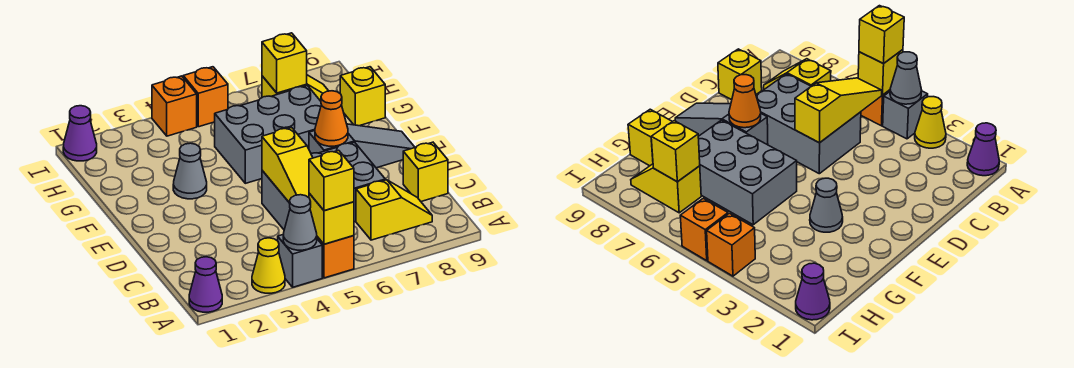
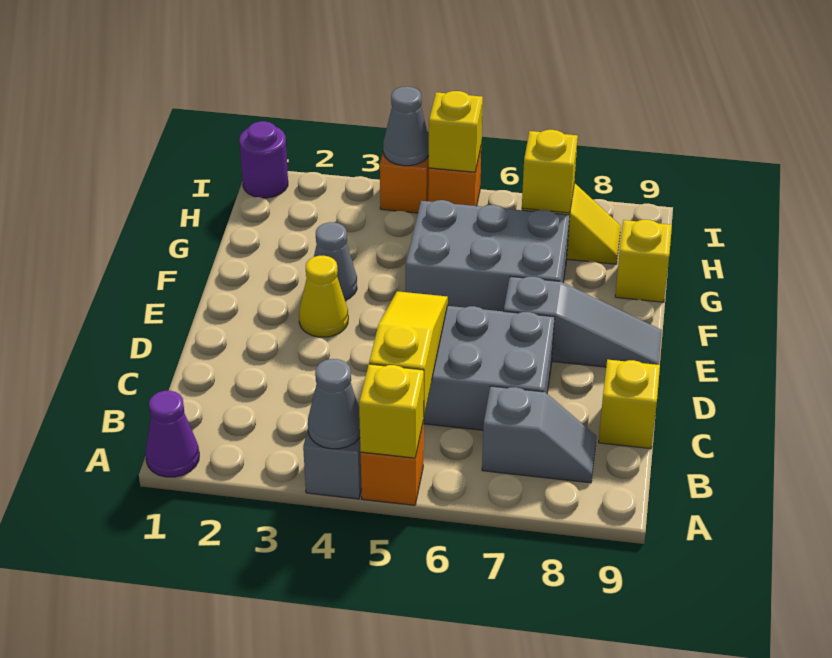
yellow 1x1 cone [252,238,285,293] -> yellow 1x1 cone moved to [299,256,348,337]
yellow 1x1 brick [309,150,354,211] -> yellow 1x1 brick moved to [429,91,483,172]
yellow 1x3 slope [262,127,313,203] -> yellow 1x3 slope turned to [369,291,448,415]
yellow 1x2 slope [356,180,432,240] -> grey 1x2 slope [482,386,596,483]
orange 1x1 cone [315,91,348,146] -> none
purple 1x1 cone [63,106,97,161] -> purple 1x1 round brick [239,121,288,198]
none -> grey 1x1 cone [383,86,429,166]

